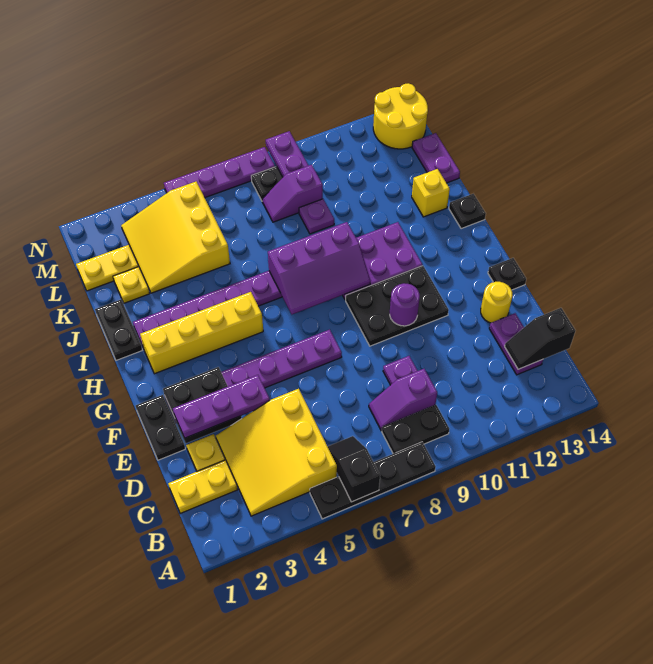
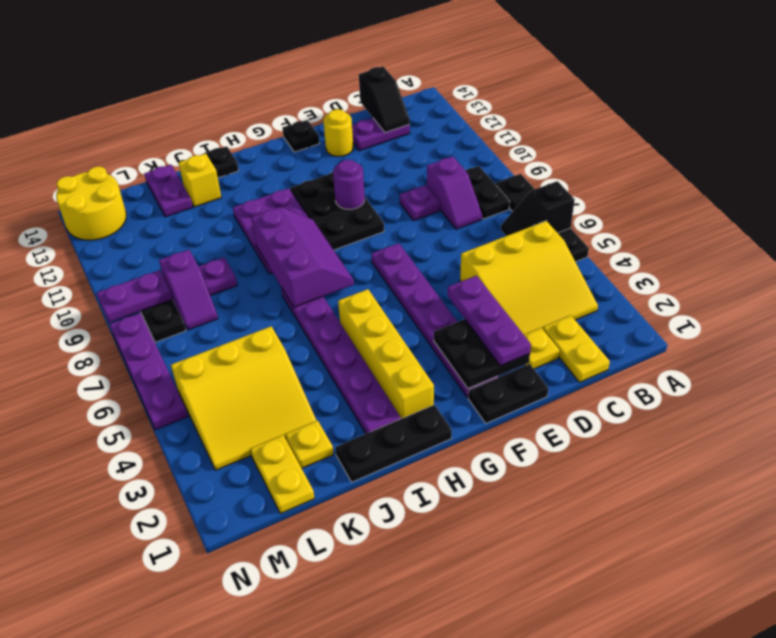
black 1x2 plate [95,300,142,360] -> black 1x3 plate [335,405,452,482]
purple 1x2 plate [412,133,460,183] -> purple 1x2 plate turned to [144,165,193,217]

